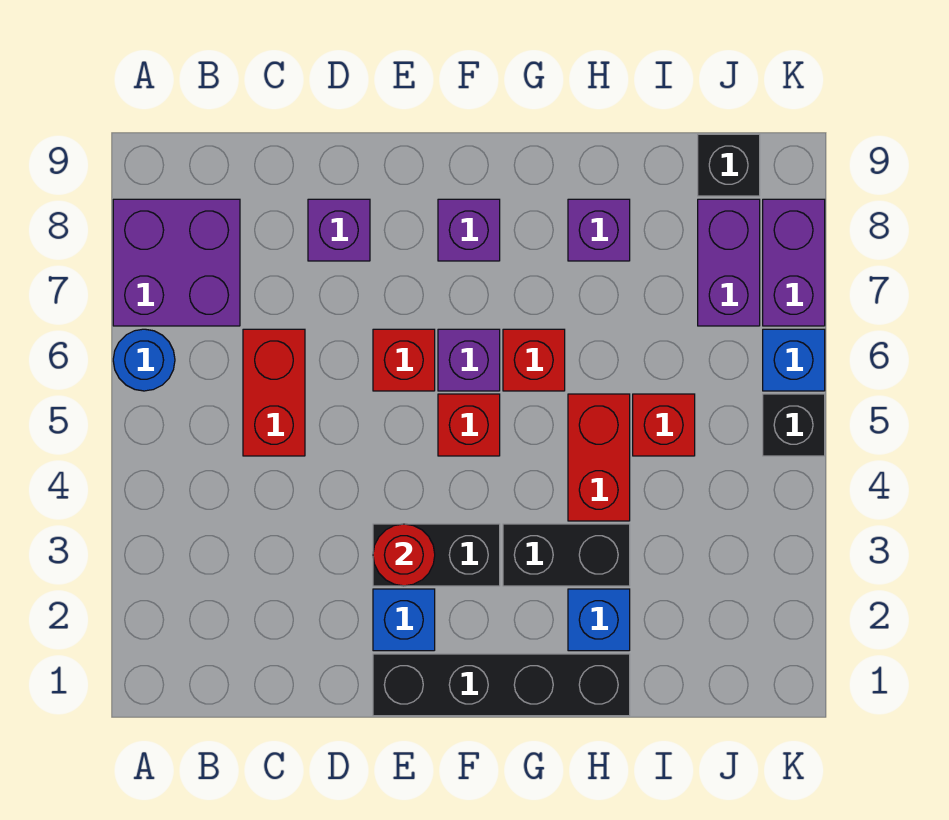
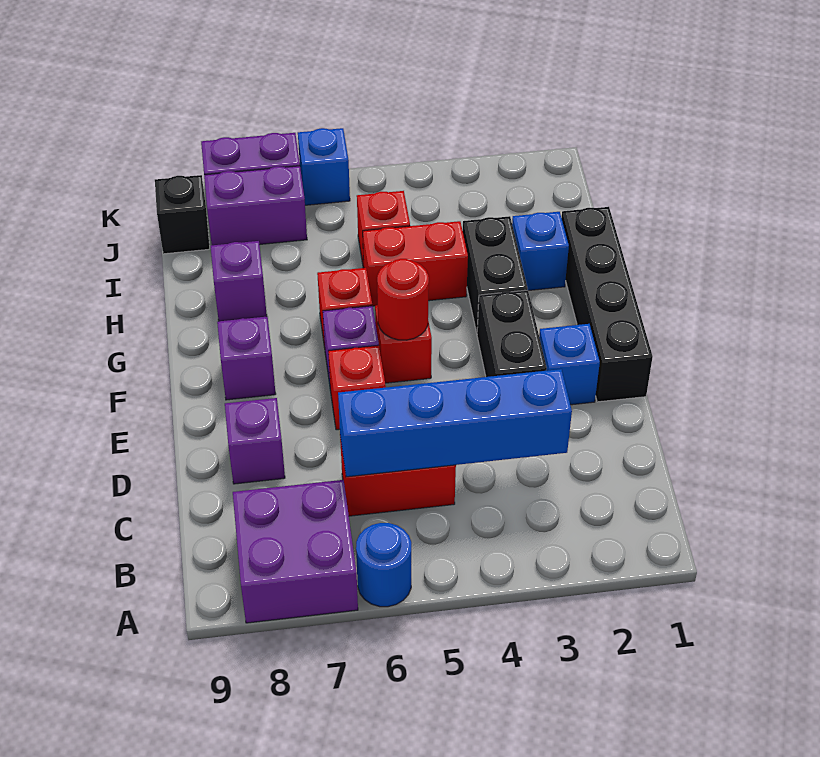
none -> blue 1x4 brick [338,369,572,477]
red 1x1 round brick [373,524,435,586] -> red 1x1 round brick moved to [377,259,429,340]
black 1x1 brick [763,394,825,456] -> none

